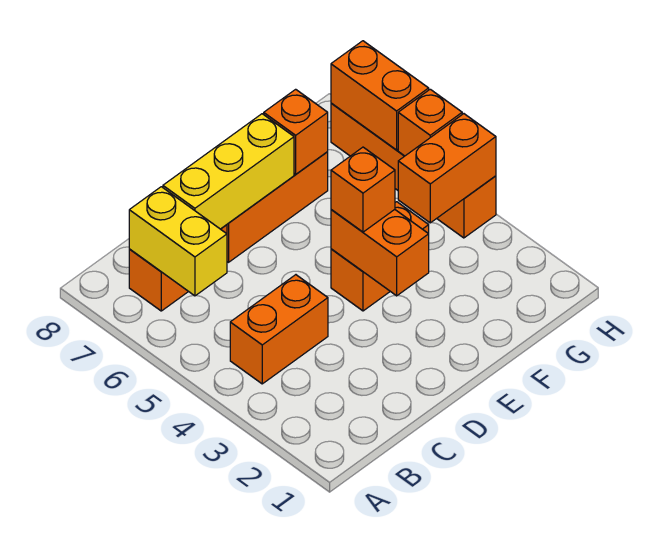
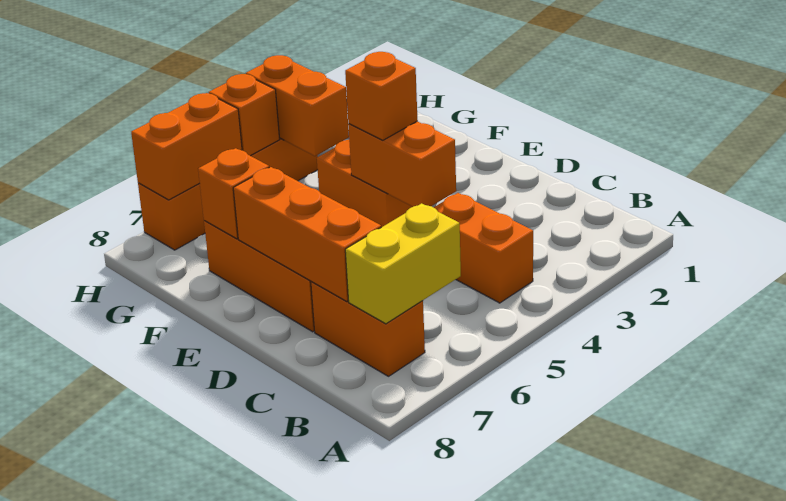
yellow 1x3 brick [163,114,294,229] -> orange 1x3 brick [233,167,381,301]
orange 1x2 brick [331,210,429,296] -> orange 1x2 brick turned to [348,122,456,207]

